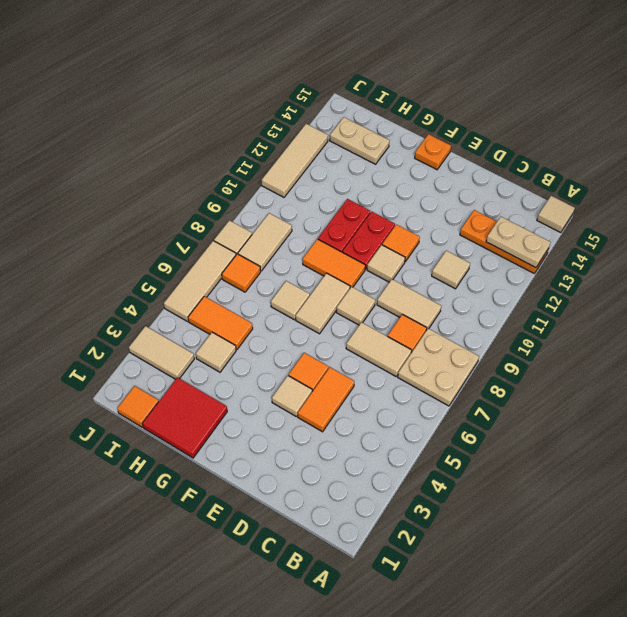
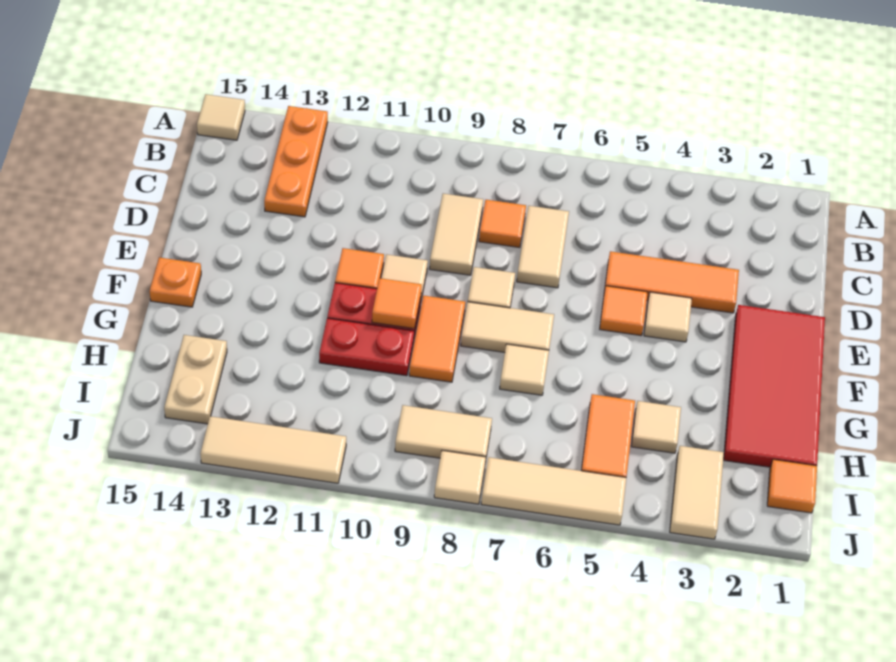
tan 2x2 plate [398,329,479,406] -> none
tan 1x2 plate [486,217,550,268] -> none
tan 1x1 tile [432,251,470,289] -> none
orange 1x2 tile [298,367,354,432] -> orange 1x3 tile [605,251,739,313]
red 2x2 tile [142,377,227,458] -> red 2x4 tile [724,305,825,467]
orange 1x1 tile [222,254,261,292] -> orange 1x1 tile moved to [372,278,422,329]

